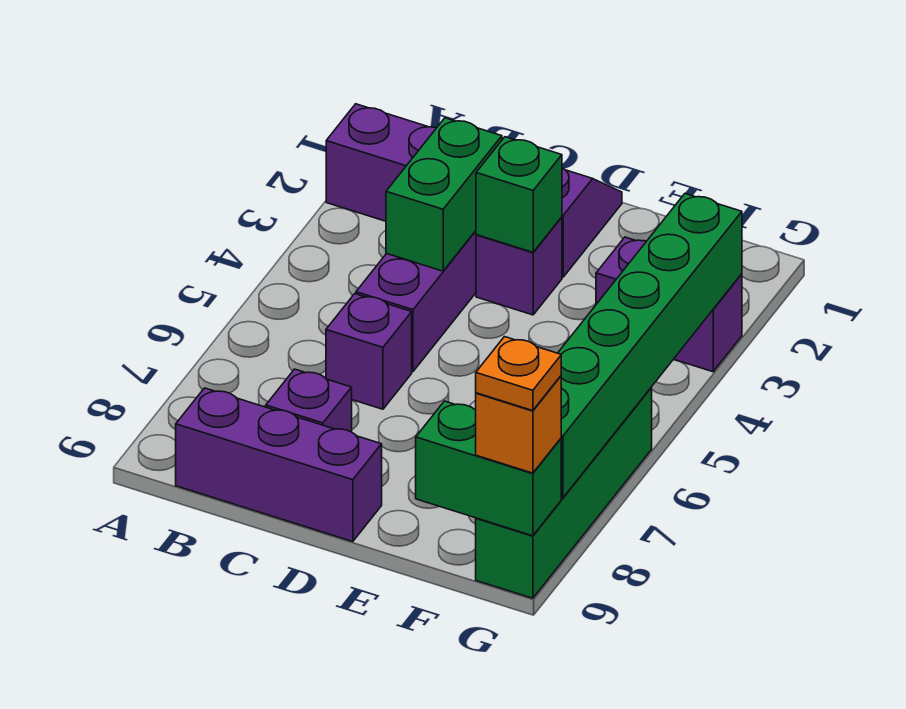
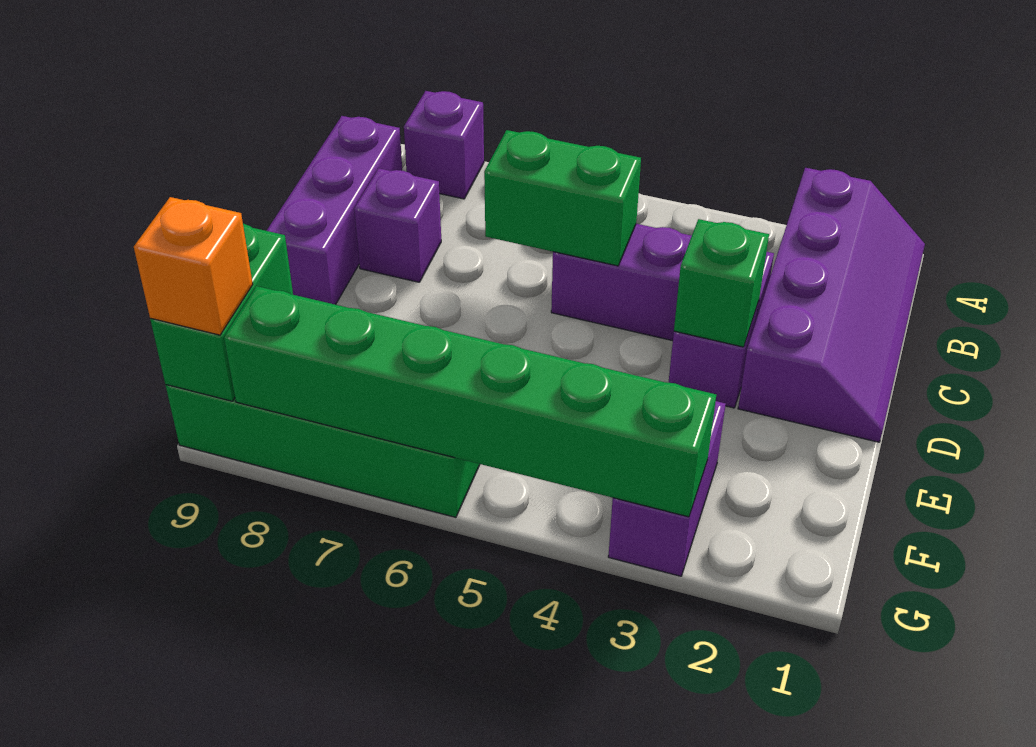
green 1x2 brick [386,118,502,271] -> green 1x2 brick moved to [484,130,641,266]
purple 1x1 brick [326,294,412,409] -> purple 1x1 brick moved to [404,91,484,199]
orange 1x1 plate [476,337,561,411] -> none

